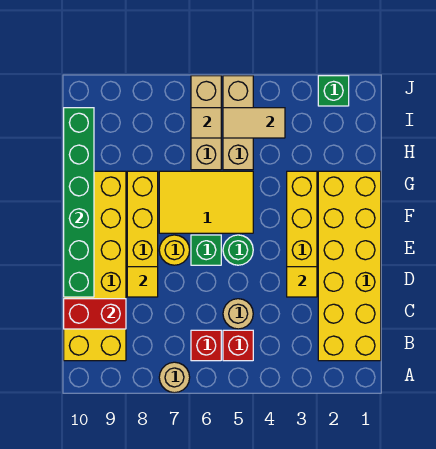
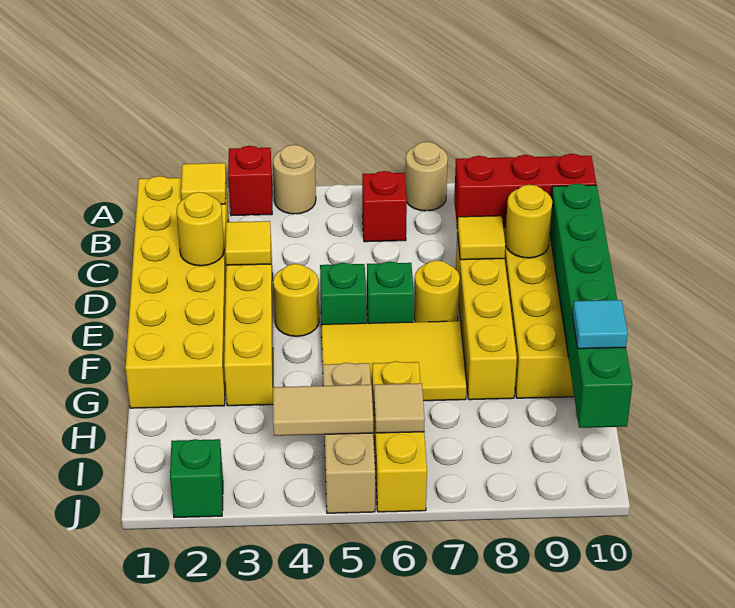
none -> yellow 1x1 tile [181,163,226,204]
red 1x1 brick [223,330,253,361] -> red 1x1 brick moved to [228,146,272,216]
tan 1x1 round brick [223,299,253,329] -> tan 1x1 round brick moved to [273,145,316,214]
red 1x2 brick [64,299,126,329] -> red 1x3 brick [454,154,596,228]
none -> yellow 1x1 round brick [177,192,224,266]
none -> yellow 1x1 round brick [505,185,552,258]
none -> yellow 1x1 round brick [273,264,319,336]
green 1x1 round brick [223,235,253,265] -> green 1x1 brick [320,263,366,325]
tan 1x3 brick [191,76,221,170] -> yellow 1x3 brick [372,361,427,512]
none -> cyan 1x1 tile [572,300,628,349]

